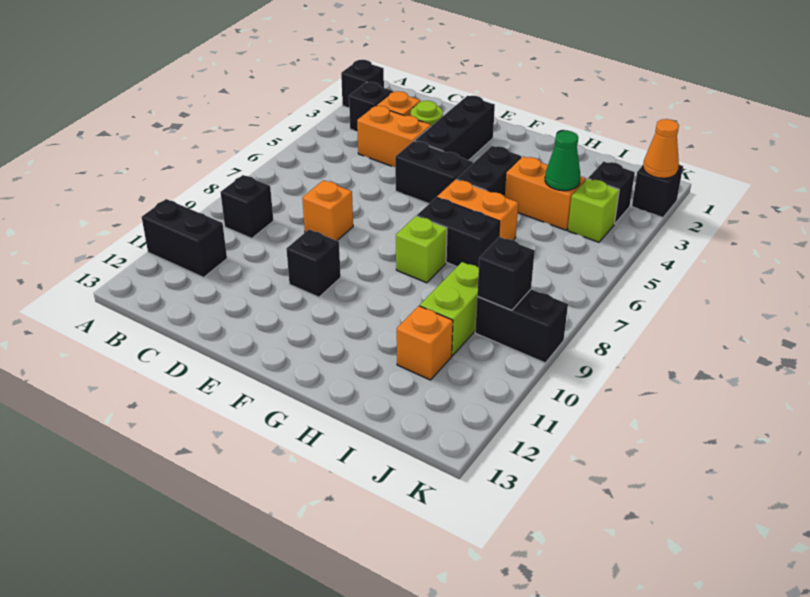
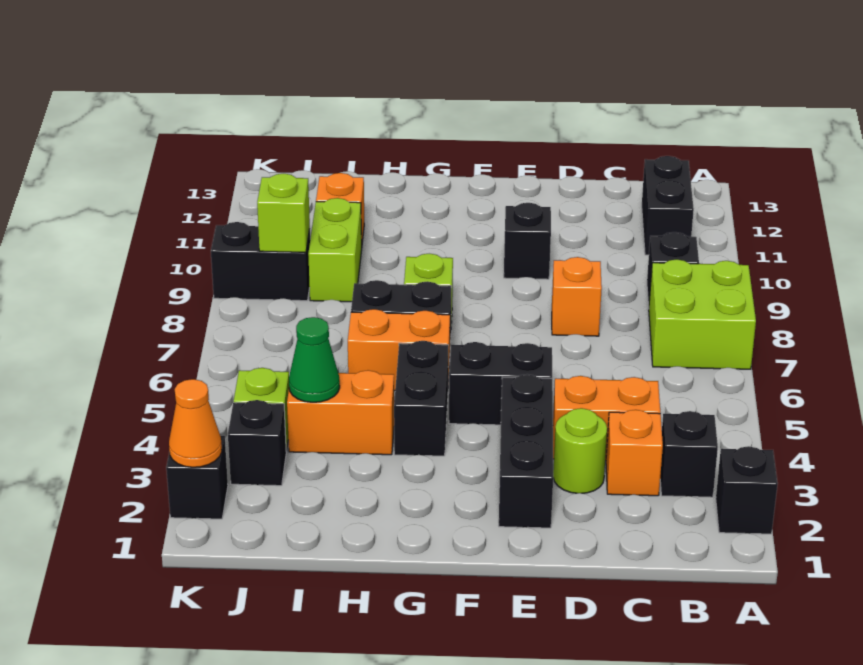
none -> lime 2x2 brick [649,259,756,369]
black 1x2 brick [142,199,227,277] -> black 1x2 brick turned to [642,156,694,255]
black 1x1 brick [477,237,535,310] -> lime 1x1 brick [257,174,310,253]

